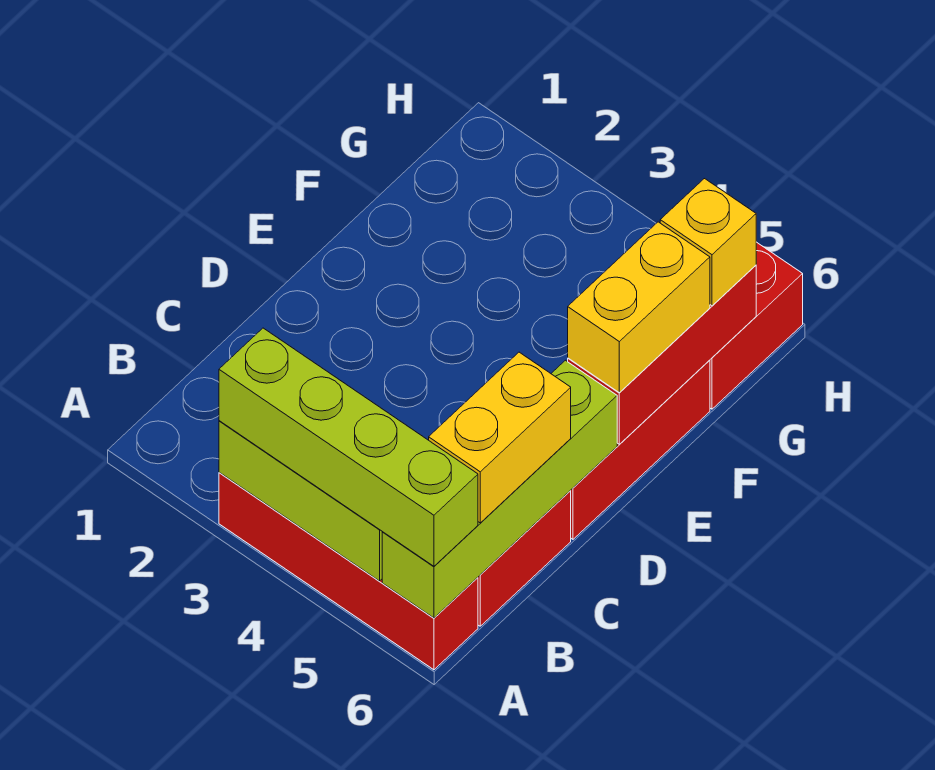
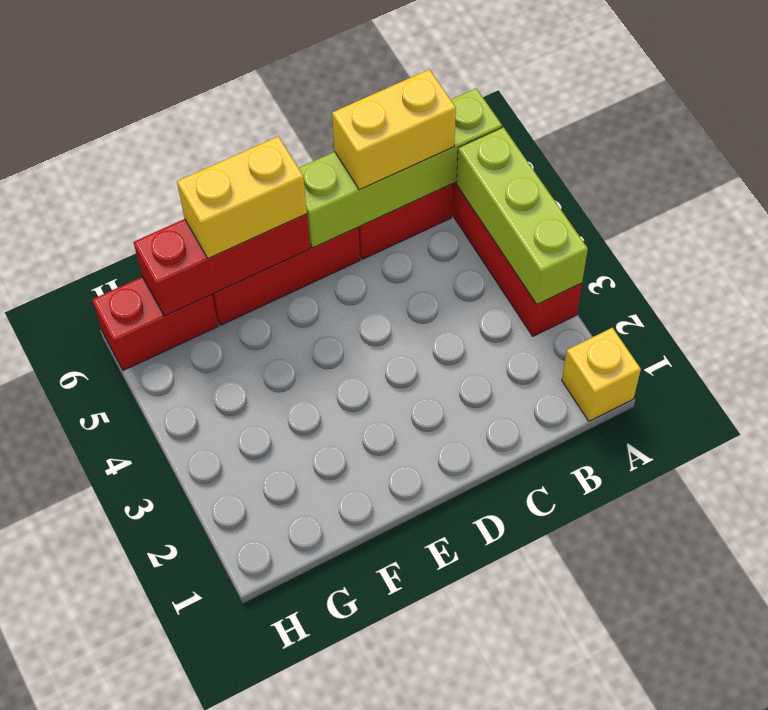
lime 1x4 brick [219,328,478,566] -> none
yellow 1x1 brick [660,179,756,306] -> yellow 1x1 brick moved to [562,328,641,421]

